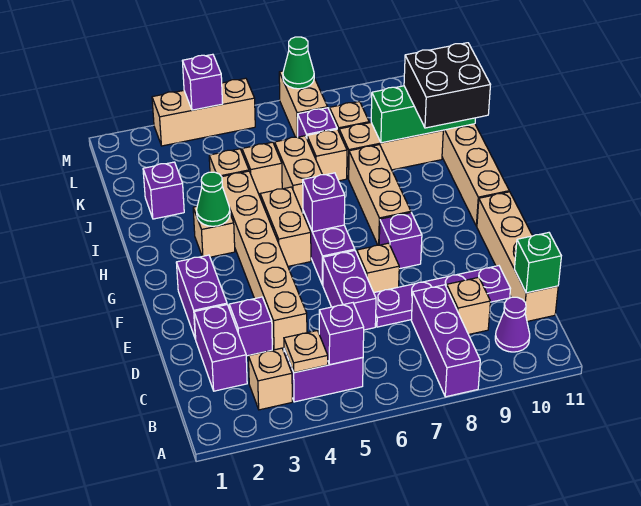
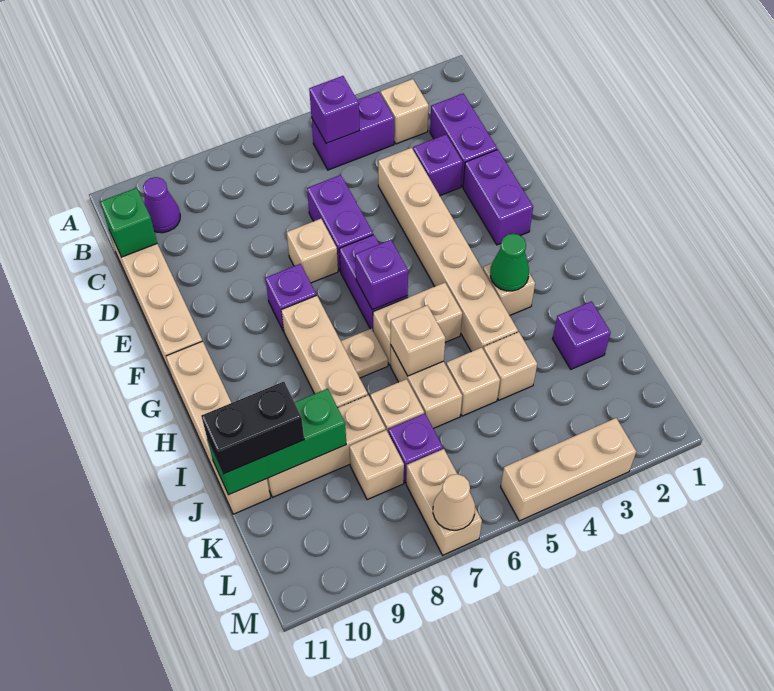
purple 1x3 brick [411,285,480,397] -> none
tan 1x1 plate [284,331,328,373] -> tan 1x1 plate moved to [341,328,388,378]
tan 1x1 brick [447,277,490,335] -> tan 1x1 brick moved to [391,305,445,376]
purple 1x4 plate [374,266,510,327] -> none
tan 1x2 brick [260,187,311,266] -> tan 1x2 brick turned to [373,283,462,365]
black 2x2 brick [404,43,490,128] -> black 1x2 brick [201,382,304,474]
purple 1x1 brick [183,54,223,110] -> none
green 1x1 cone [283,37,314,89] -> tan 1x1 cone [433,474,475,530]

